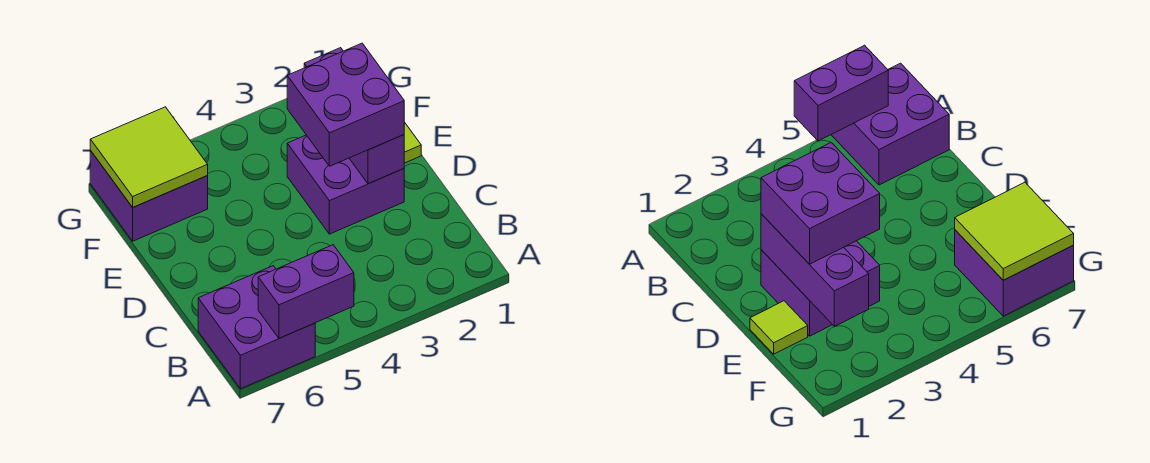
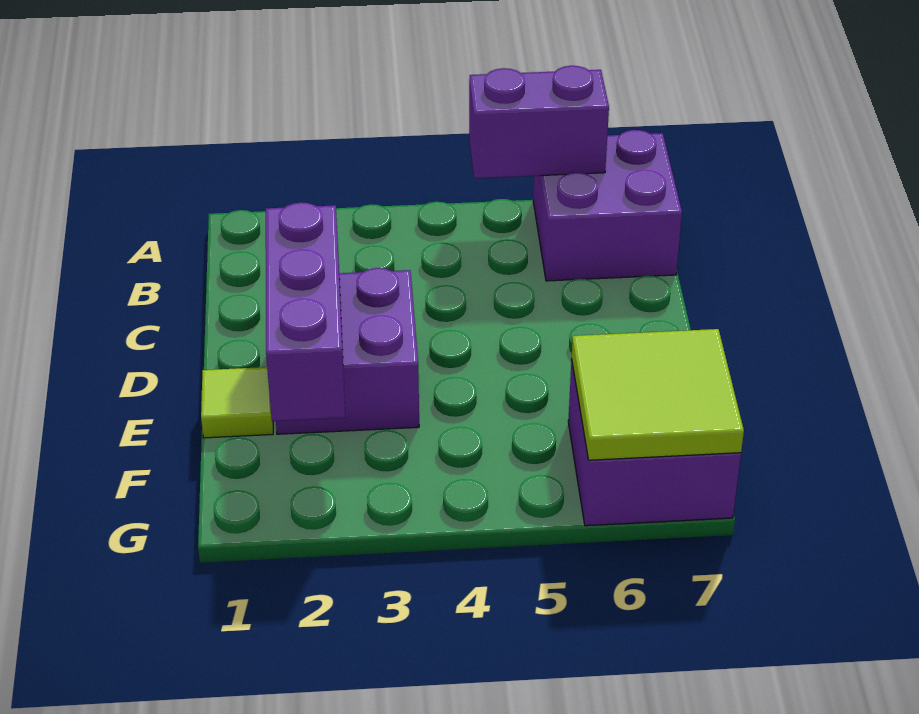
purple 2x2 brick [287,43,404,166] -> none

